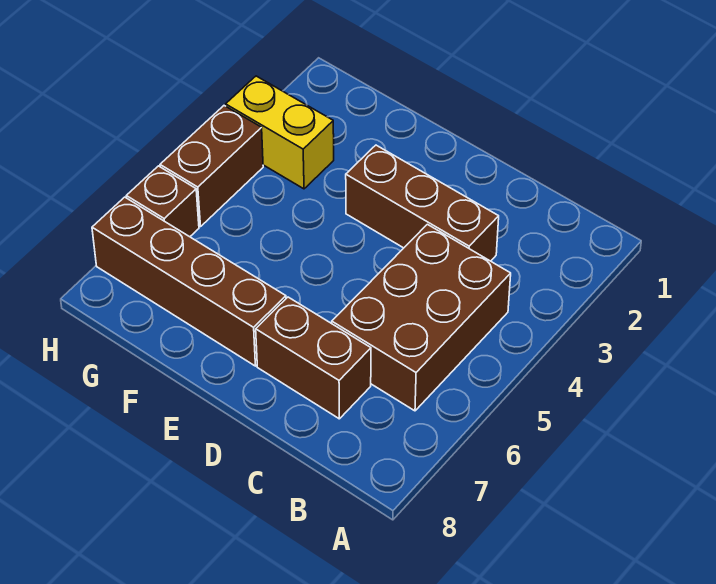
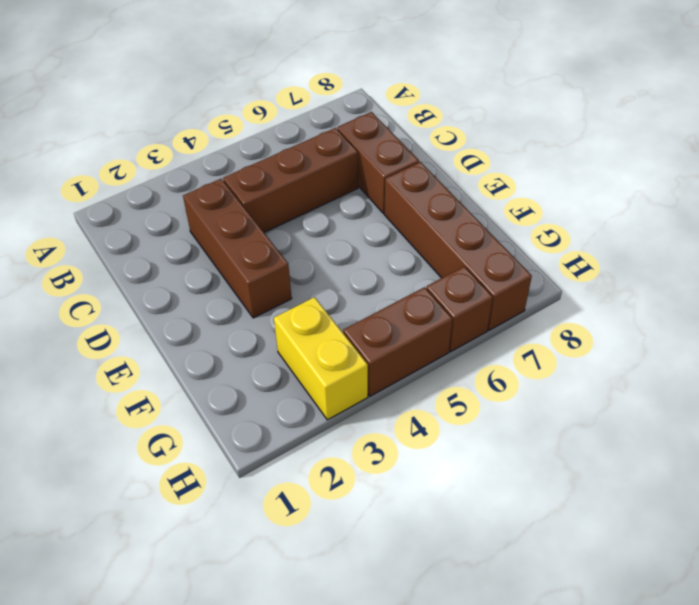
brown 2x3 brick [332,224,511,411] -> brown 1x3 brick [223,128,358,233]

